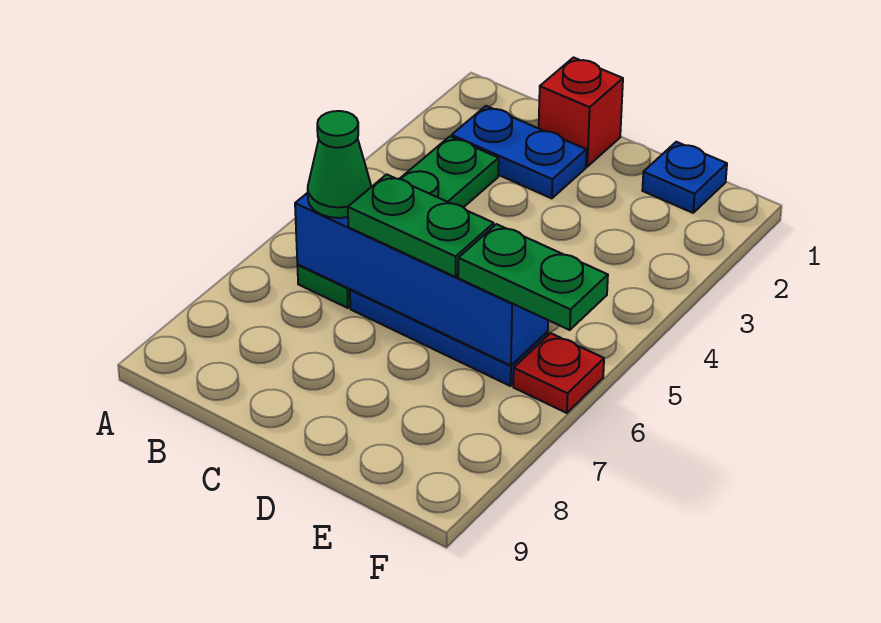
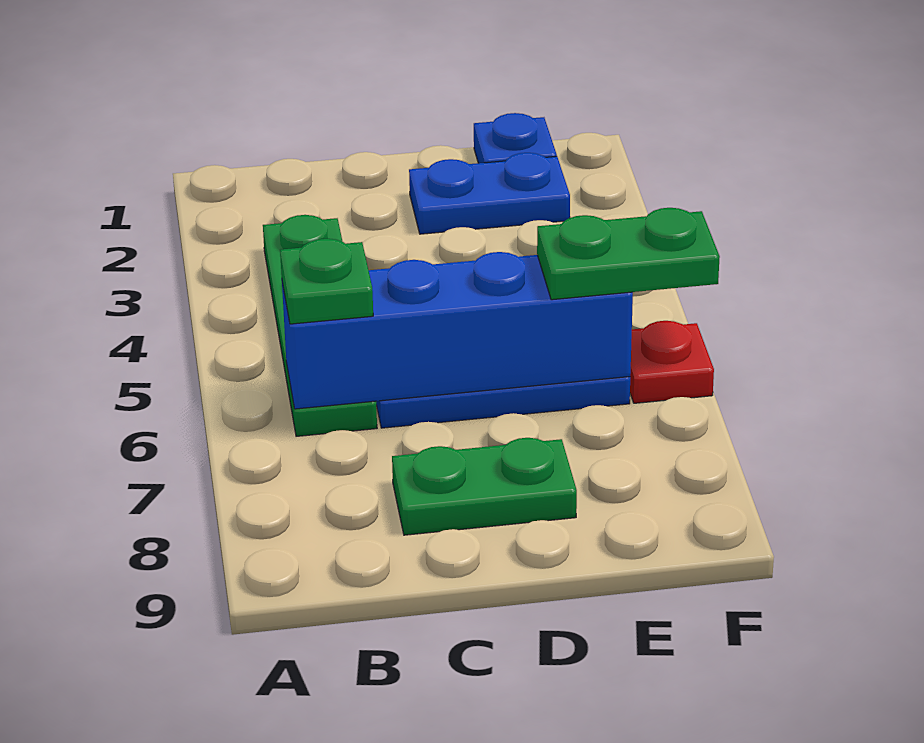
blue 1x2 plate [452,106,586,198] -> blue 1x2 plate moved to [409,153,570,234]
green 1x1 cone [308,111,371,218] -> green 1x1 plate [280,239,373,324]
red 1x1 brick [539,58,623,167] -> none
green 1x2 plate [348,174,494,277] -> green 1x2 plate moved to [392,438,577,535]

